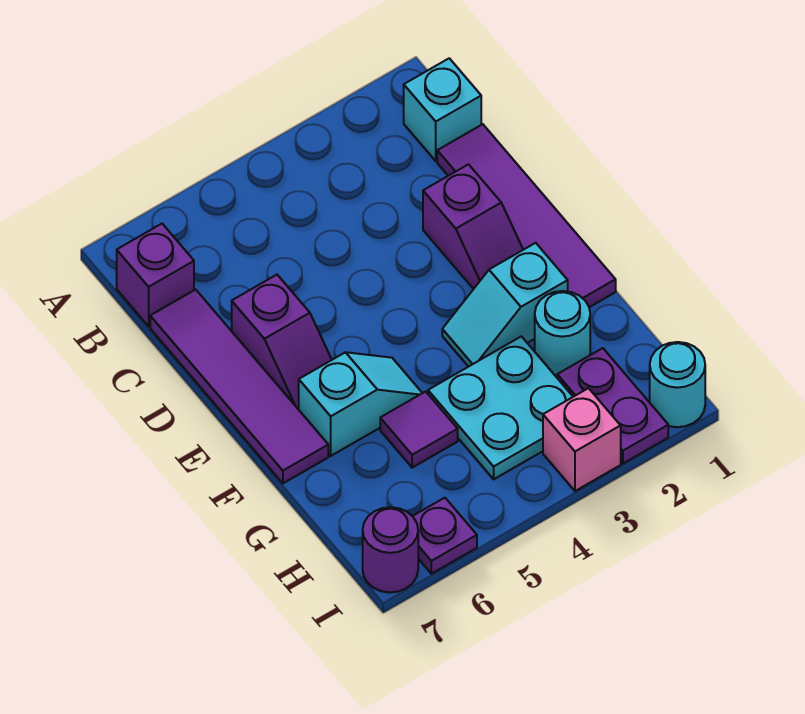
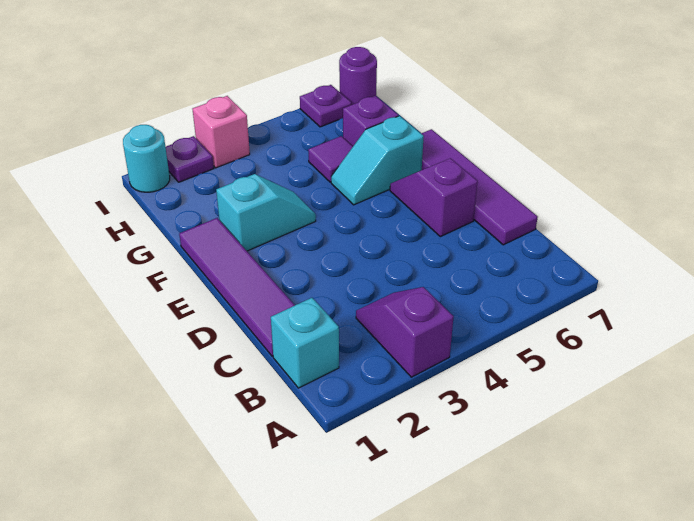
purple 1x1 brick [117,224,194,326] -> purple 1x1 brick moved to [343,96,398,146]
purple 1x2 slope [423,164,523,289] -> purple 1x2 slope moved to [356,287,454,377]
cyan 1x1 round brick [535,291,590,376] -> none
cyan 2x2 plate [428,336,573,479] -> none
purple 1x2 plate [557,348,668,463] -> purple 1x1 plate [166,136,214,182]

